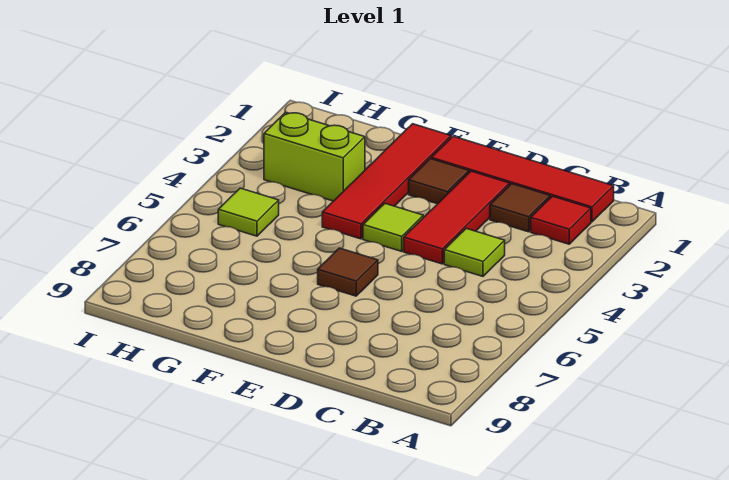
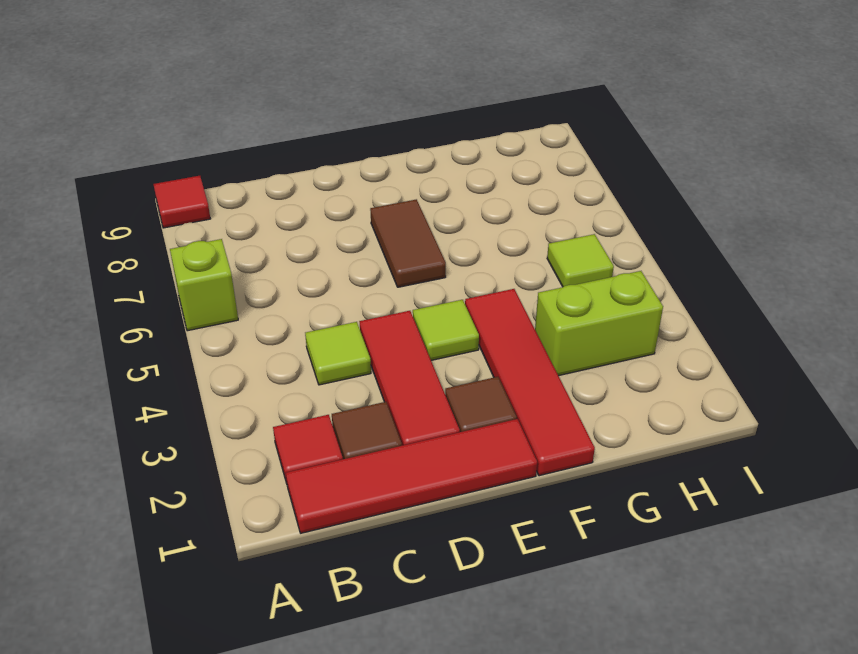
none -> lime 1x1 brick [170,239,238,331]
none -> red 1x1 tile [153,176,210,228]
brown 1x1 tile [318,248,378,296] -> brown 1x2 tile [370,199,446,287]

